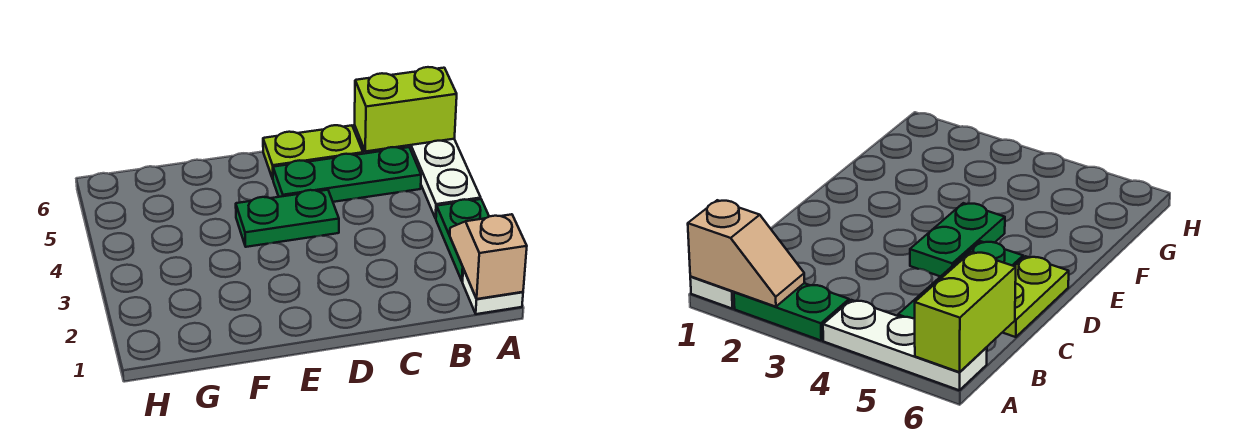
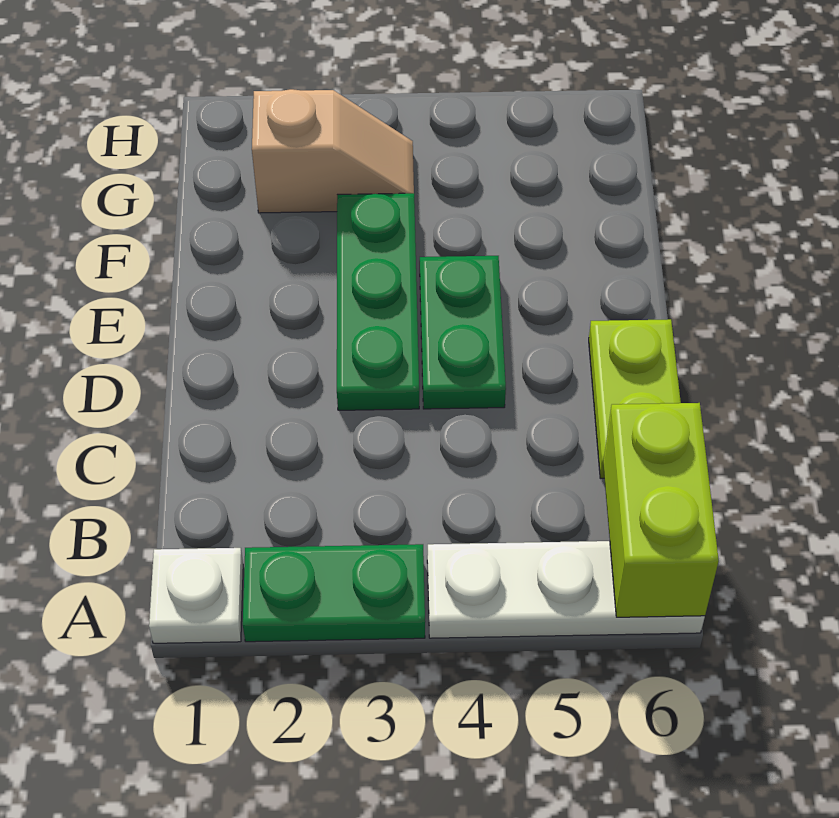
tan 1x2 slope [450,214,527,299] -> tan 1x2 slope moved to [252,89,414,213]
green 1x3 plate [273,147,421,202] -> green 1x3 plate moved to [337,193,419,410]

